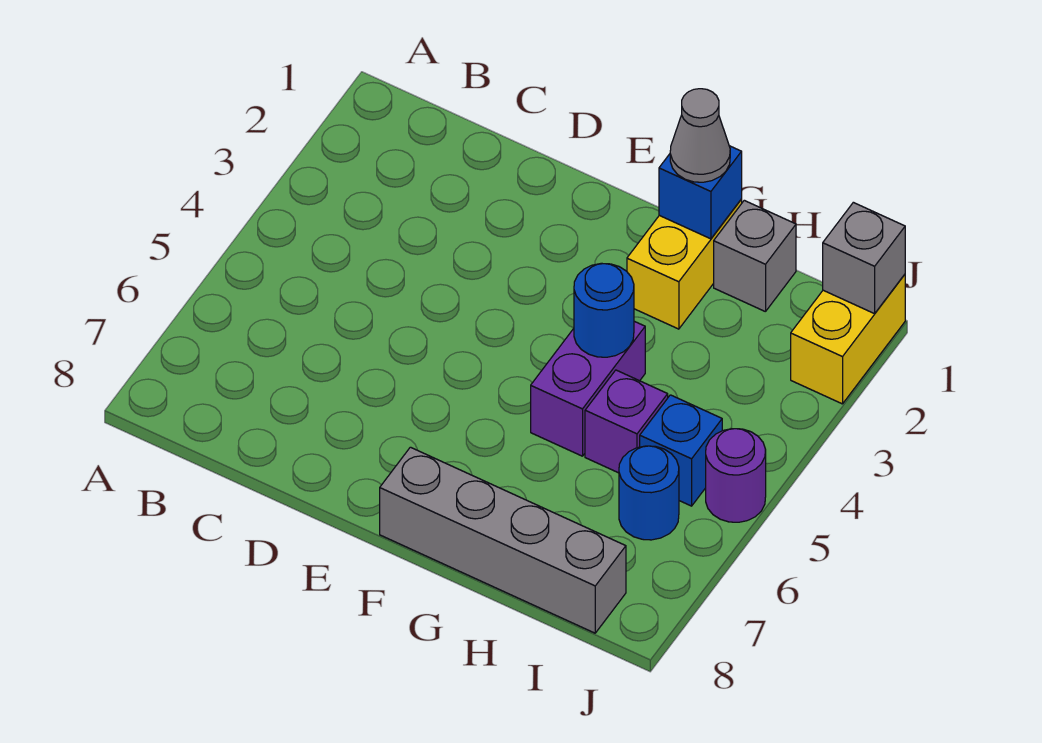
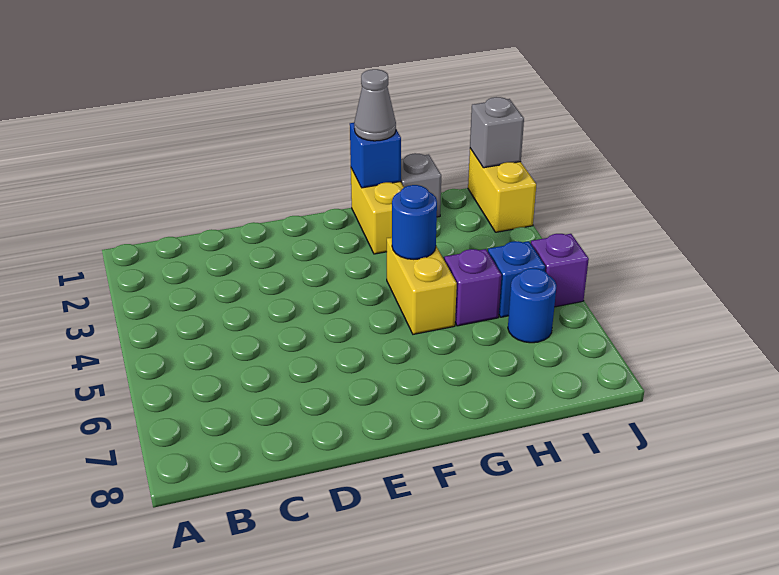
grey 1x4 brick [380,447,626,633] -> none
purple 1x2 brick [531,321,645,456] -> yellow 1x2 brick [387,237,457,334]
purple 1x1 round brick [706,429,766,522] -> purple 1x1 brick [531,234,589,307]

